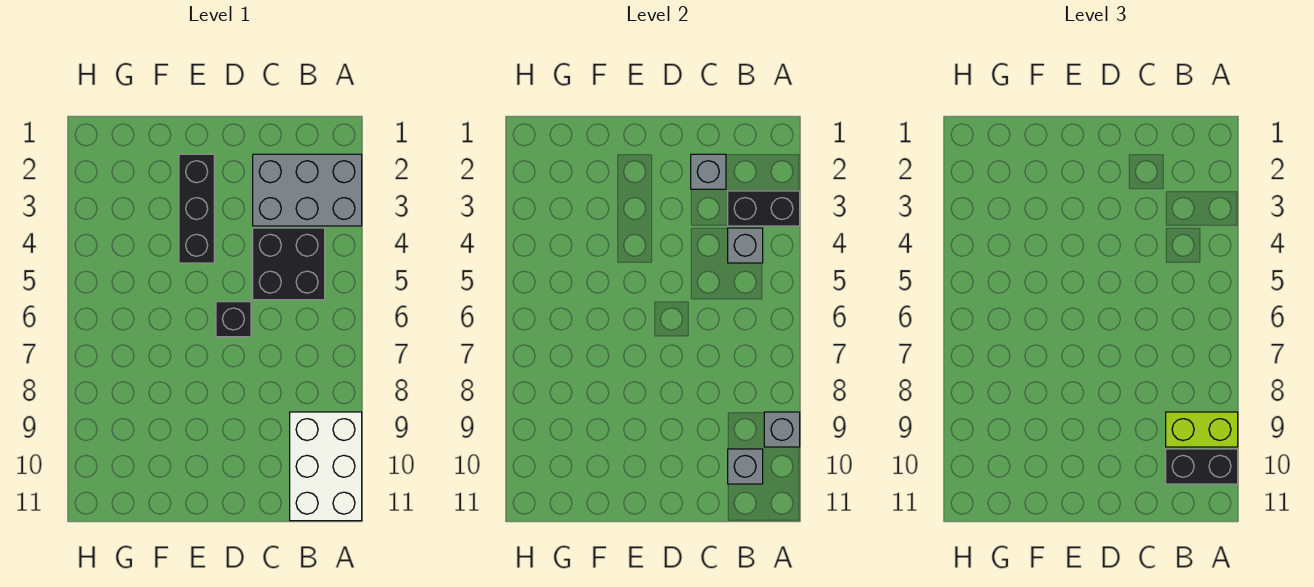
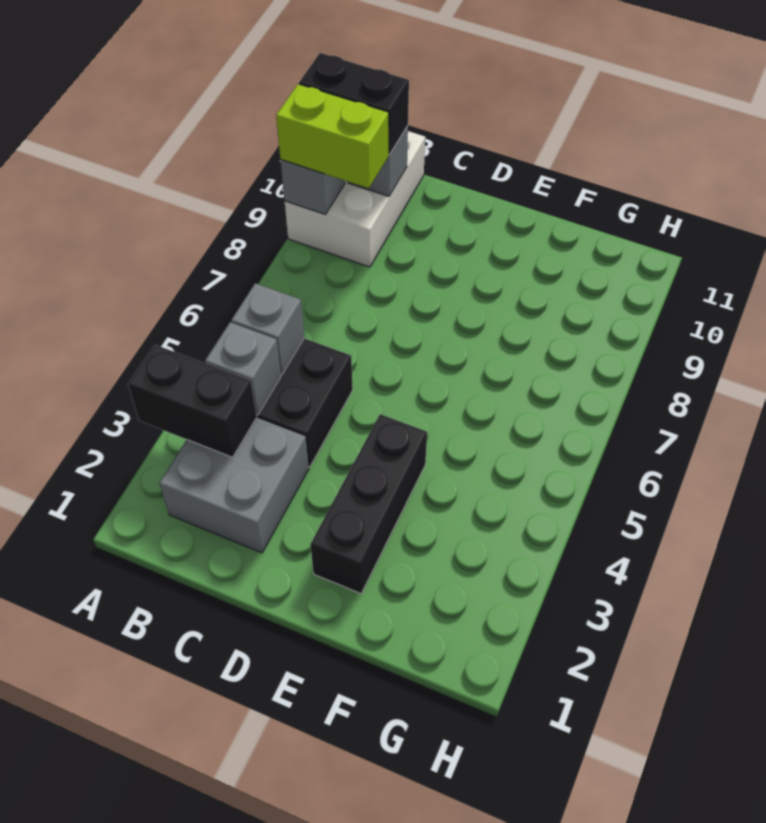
grey 2x3 brick [253,154,362,226] -> grey 2x2 brick [159,418,309,553]
grey 1x1 brick [691,154,726,189] -> grey 1x1 brick moved to [231,283,304,375]
black 1x1 brick [216,302,251,337] -> none

